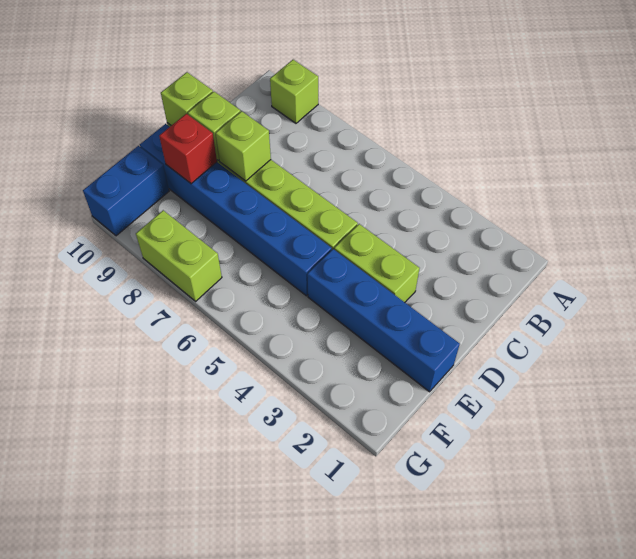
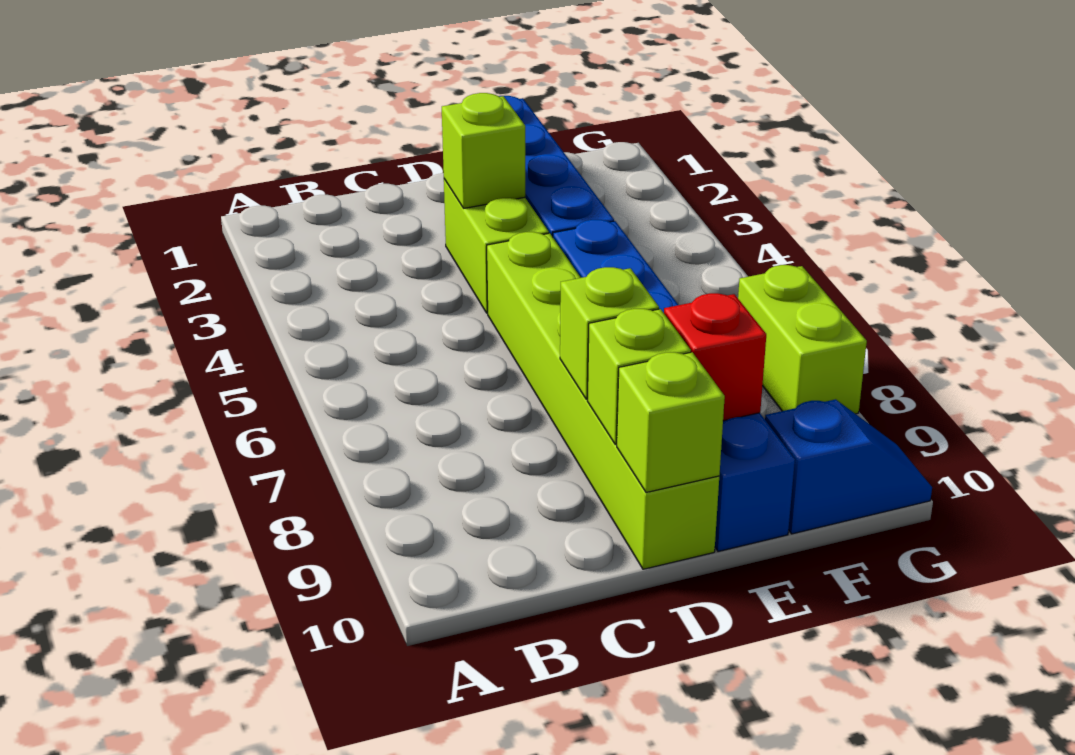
lime 1x1 brick [270,60,318,123] -> lime 1x1 brick moved to [442,93,525,208]
blue 1x2 brick [83,146,169,236] -> blue 1x2 slope [765,399,932,534]

